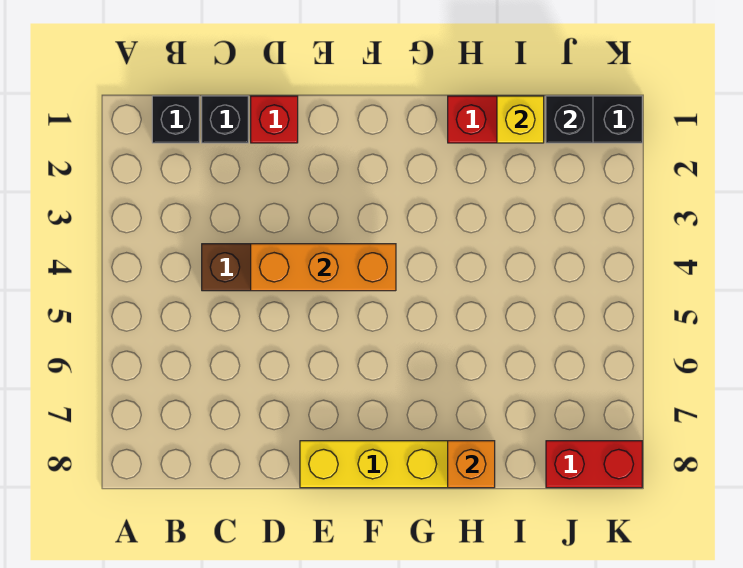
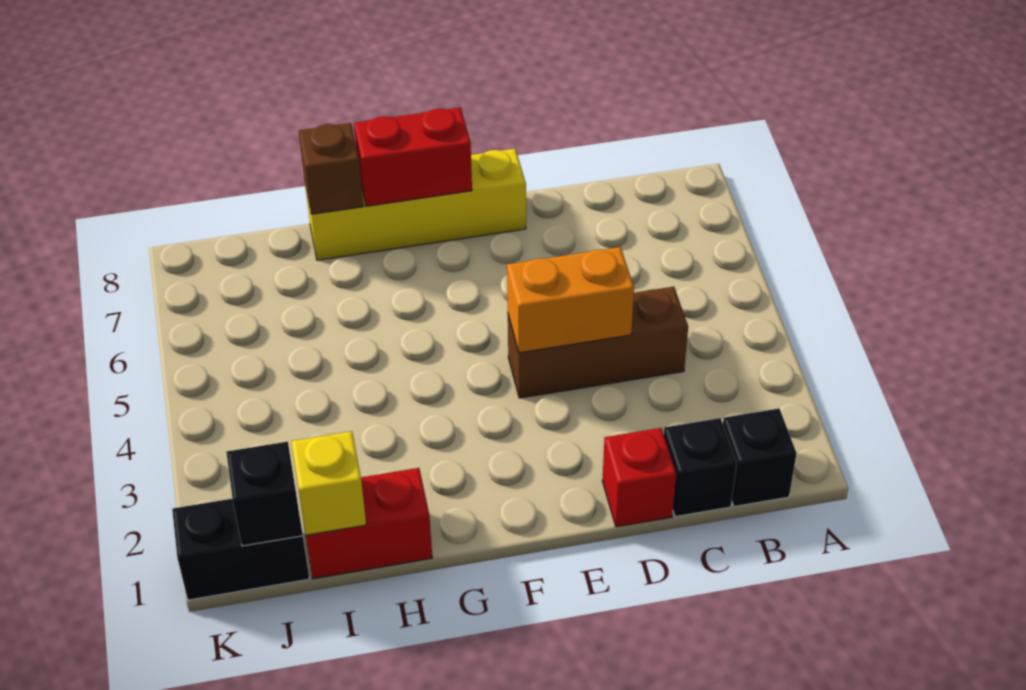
orange 1x3 brick [251,244,396,291] -> orange 1x2 brick [507,247,634,353]
orange 1x1 brick [448,441,495,488] -> brown 1x1 brick [299,123,363,214]
red 1x2 brick [546,441,642,488] -> red 1x2 brick moved to [354,107,472,206]

